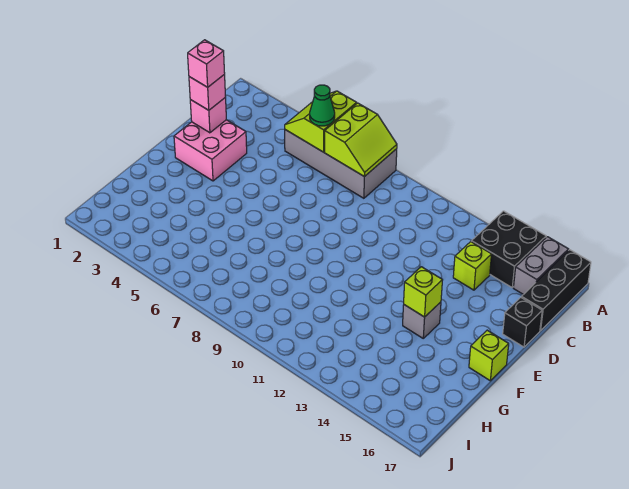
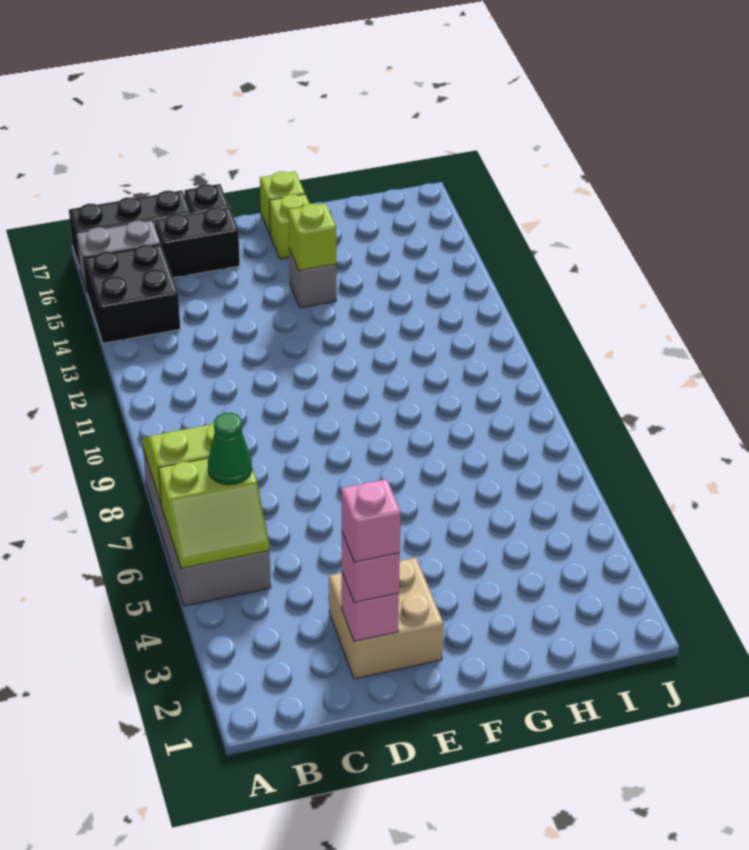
lime 1x1 brick [453,242,492,290] -> lime 1x1 brick moved to [269,194,310,259]
none -> black 1x2 brick [154,207,240,278]
pink 2x2 brick [174,120,247,181] -> tan 2x2 brick [329,558,443,679]

